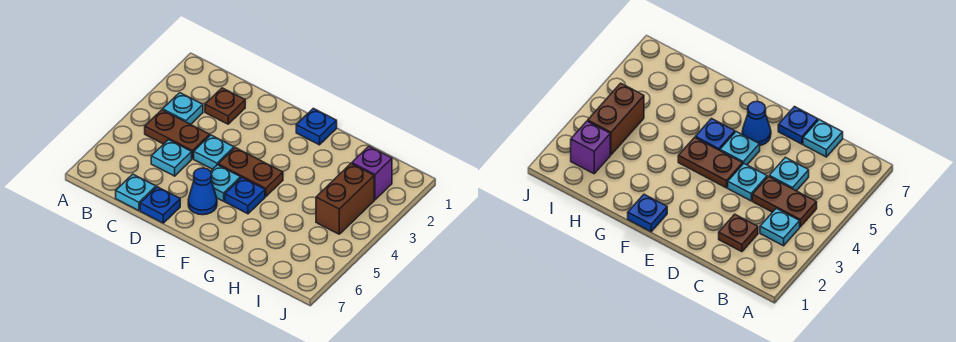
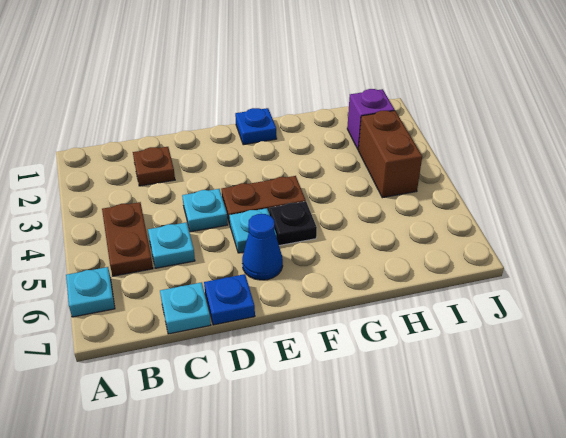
cyan 1x1 plate [163,93,203,124] -> cyan 1x1 plate moved to [66,267,115,317]
brown 1x2 plate [145,110,210,159] -> brown 1x2 plate turned to [102,202,153,276]
blue 1x1 plate [225,178,265,214] -> black 1x1 plate [269,201,317,246]

